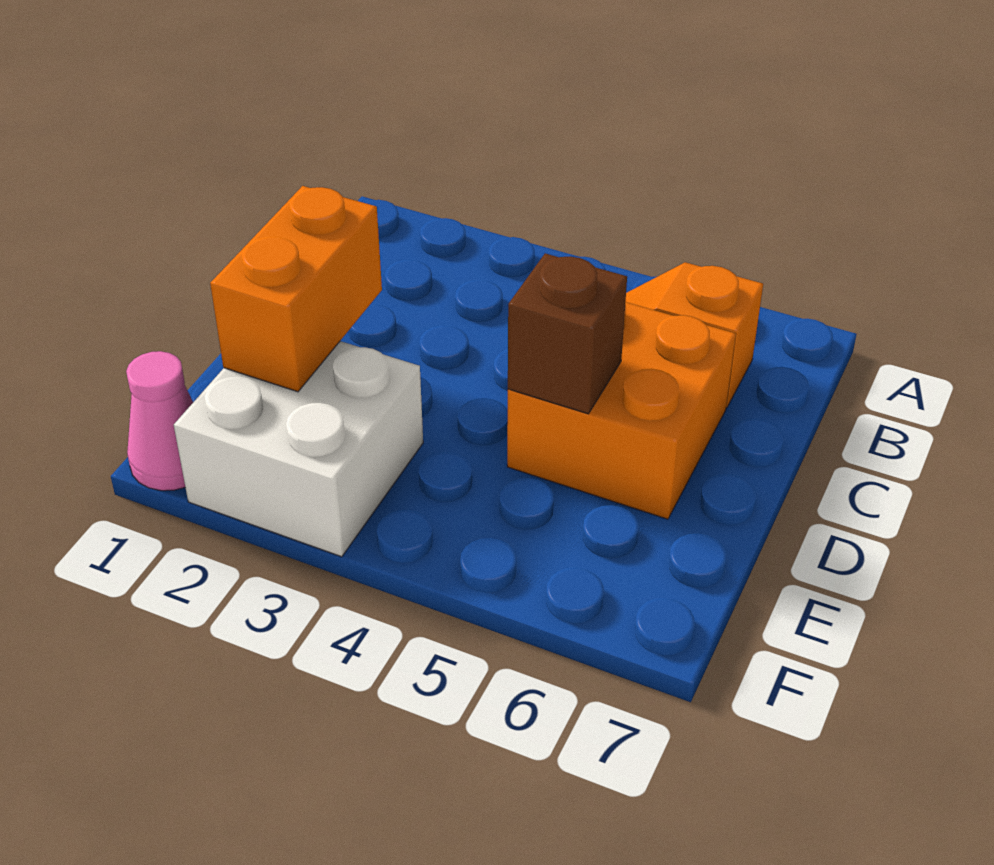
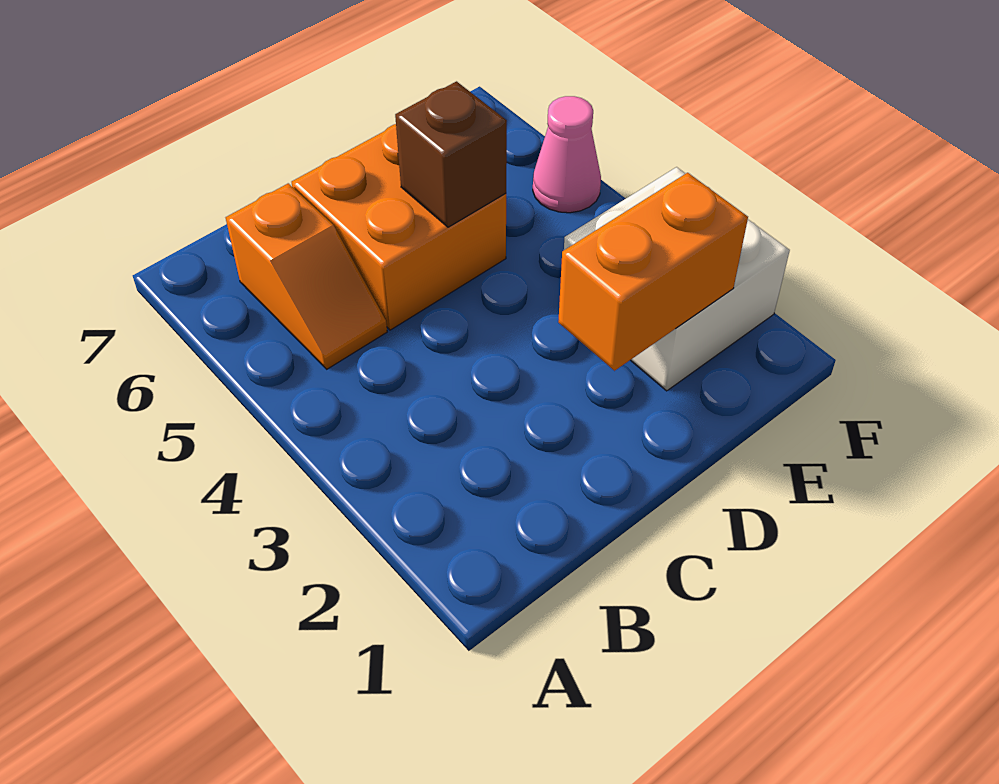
pink 1x1 cone [126,351,193,491] -> pink 1x1 cone moved to [533,96,601,213]

